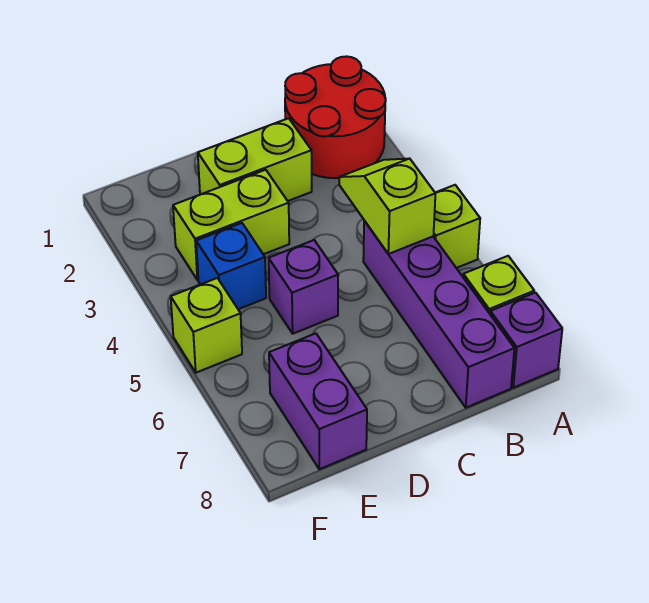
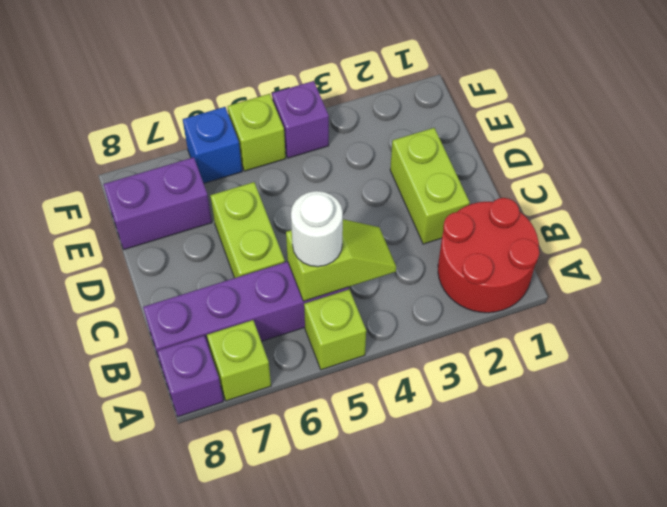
none -> white 1x1 round brick [291,191,343,267]
lime 1x2 brick [173,170,289,280] -> lime 1x2 brick moved to [210,182,285,278]
purple 1x1 brick [269,240,338,334] -> purple 1x1 brick moved to [272,81,329,158]
blue 1x1 brick [196,223,266,309] -> blue 1x1 brick moved to [183,107,242,183]

